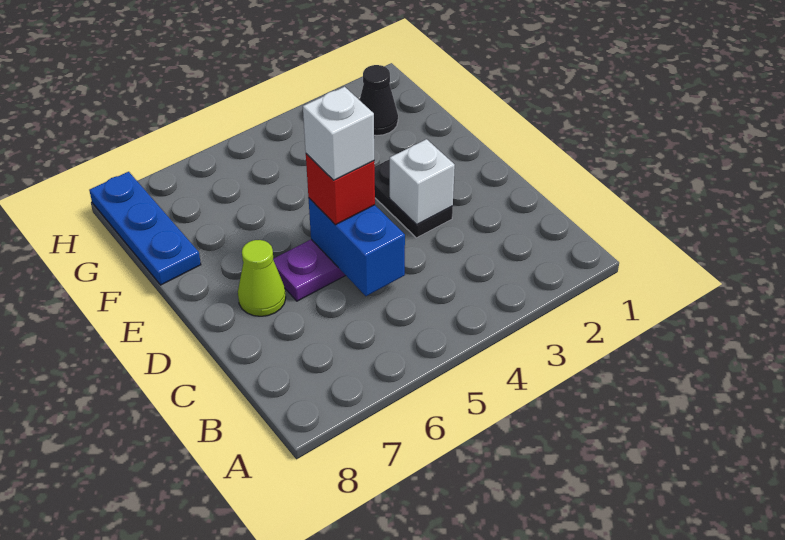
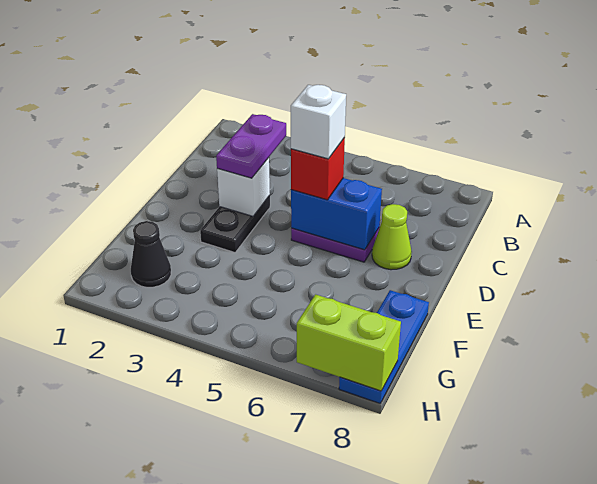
none -> purple 1x2 plate [216,114,286,178]
blue 1x2 brick [308,198,405,296] -> blue 1x2 brick turned to [291,178,382,250]
none -> lime 1x2 brick [297,294,401,391]

